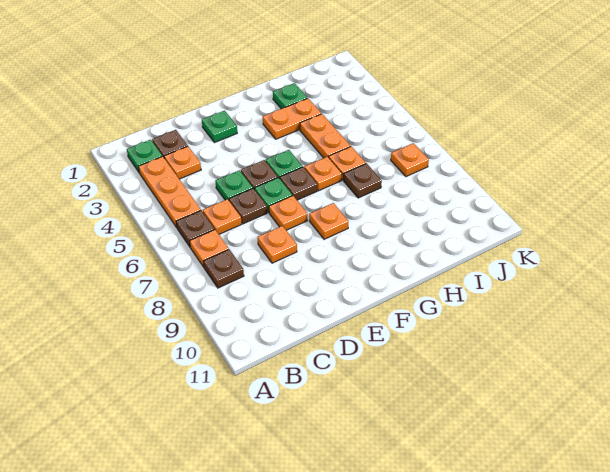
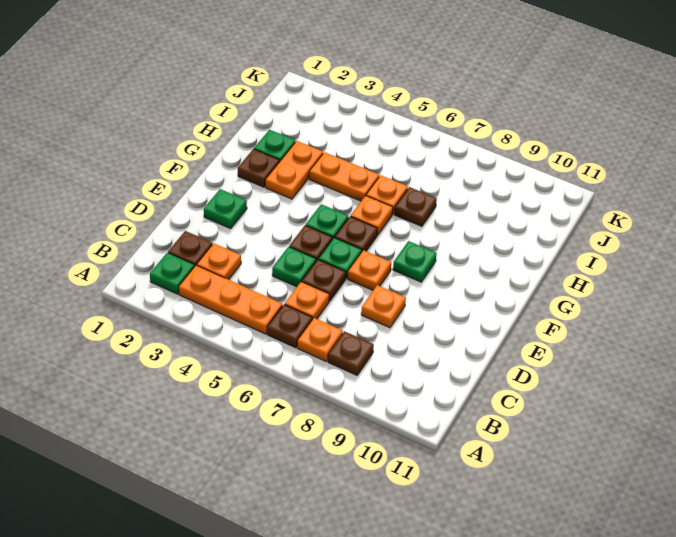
orange 1x1 plate [309,203,349,239] -> green 1x1 plate [393,241,437,282]
none -> brown 1x1 plate [238,149,280,187]
orange 1x1 plate [391,143,429,177] -> none

